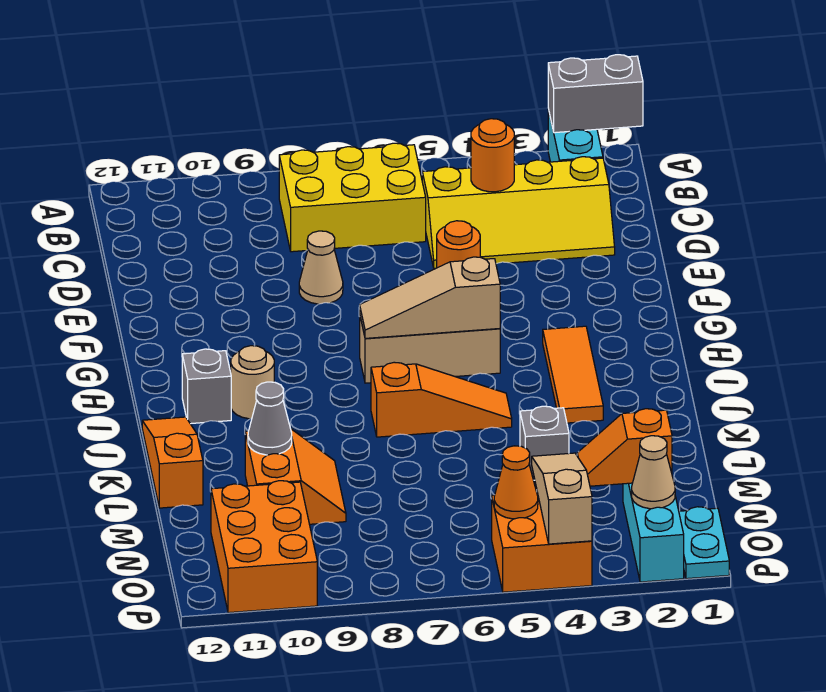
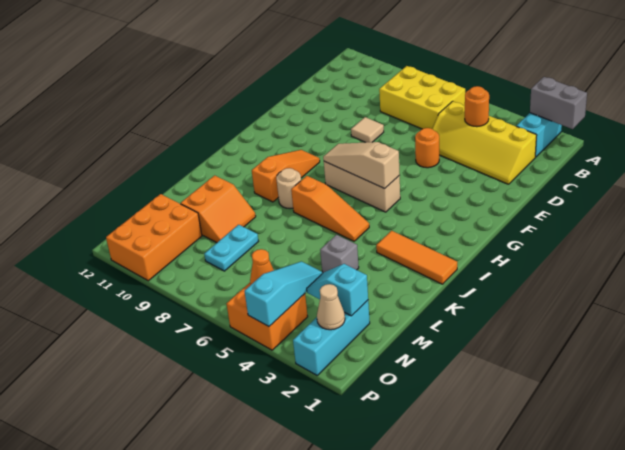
tan 1x1 cone [299,231,343,304] -> tan 1x1 tile [351,117,384,142]
orange 1x3 tile [543,326,603,423] -> orange 1x3 tile turned to [376,231,457,284]
tan 1x1 round brick [231,346,274,419] -> tan 1x1 round brick moved to [276,168,301,209]
grey 1x1 brick [182,349,231,424] -> none
orange 1x3 slope [142,417,203,508] -> orange 1x3 slope moved to [252,150,320,202]
grey 1x1 cone [248,382,292,455] -> none
orange 1x2 slope [577,409,672,486] -> cyan 1x2 slope [307,264,368,316]
tan 1x3 slope [532,453,592,544] -> cyan 1x3 slope [245,261,323,326]
cyan 1x2 plate [679,507,729,579] -> cyan 1x2 plate moved to [204,225,259,271]

